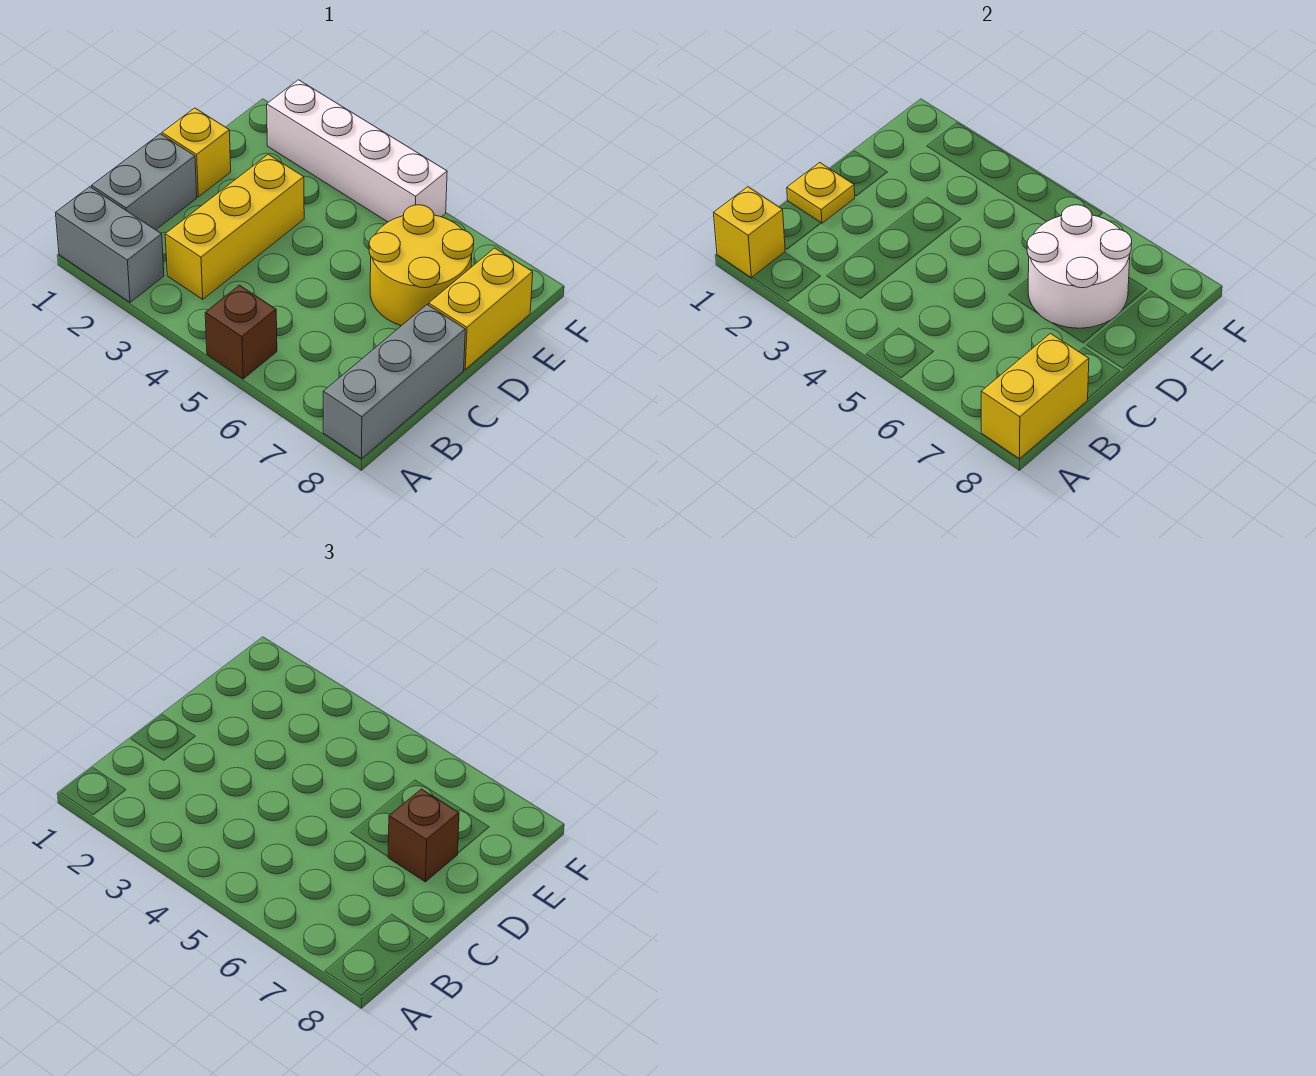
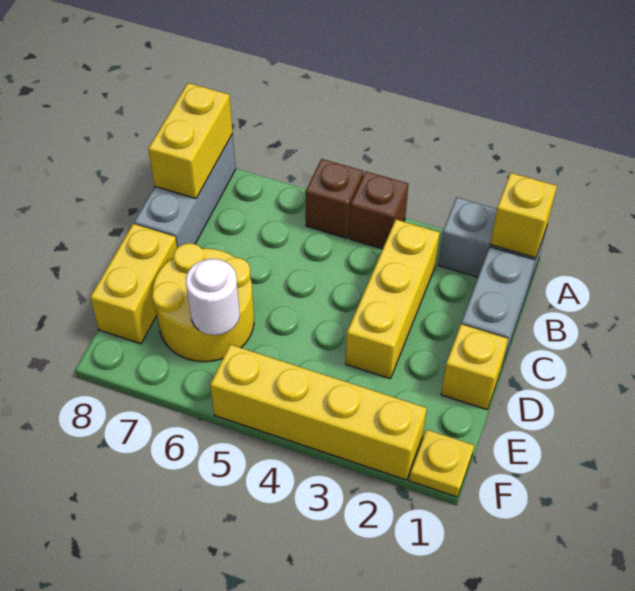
yellow 1x1 plate [787,163,855,223] -> yellow 1x1 plate moved to [409,430,474,497]
white 2x2 round brick [1027,205,1132,328] -> white 1x1 round brick [186,259,240,335]
brown 1x1 brick [388,789,459,882] -> brown 1x1 brick moved to [349,172,408,249]
white 1x4 brick [267,80,447,222] -> yellow 1x4 brick [210,345,427,480]

